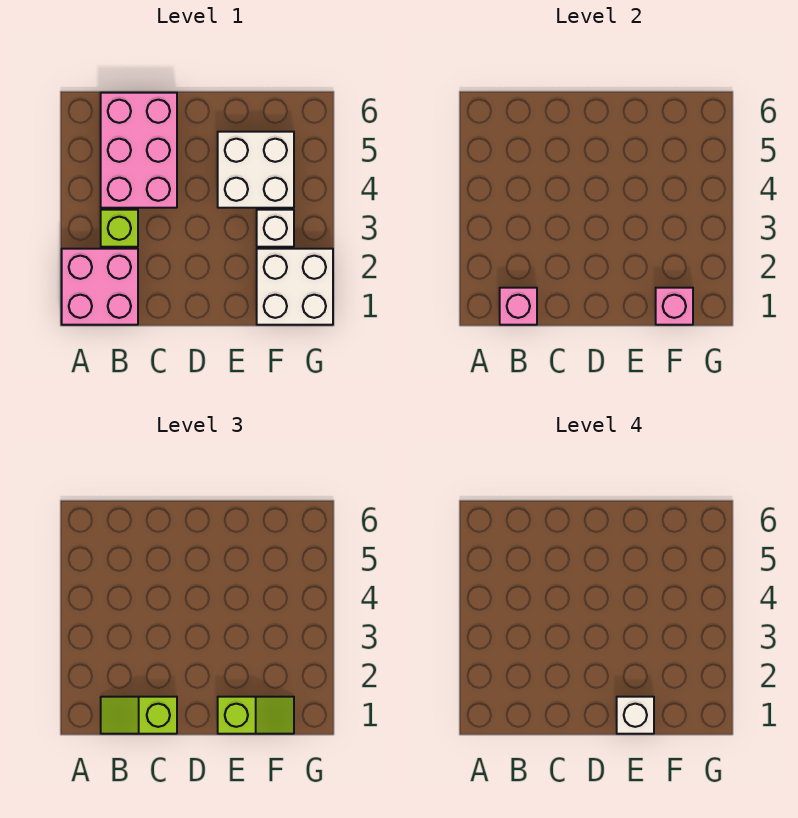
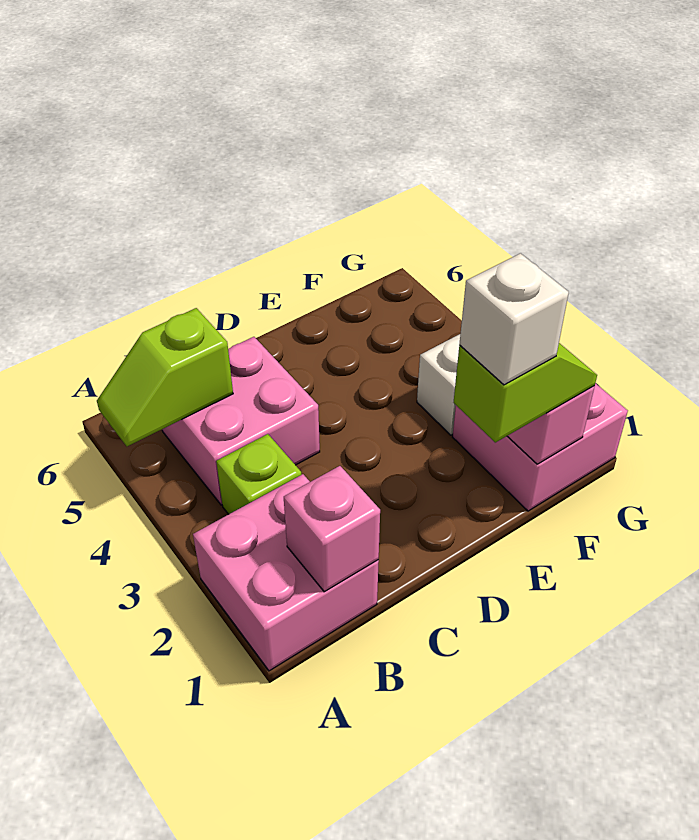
lime 1x2 slope [101,697,177,734] -> lime 1x2 slope moved to [97,308,233,446]
pink 2x3 brick [101,93,177,208] -> pink 2x2 brick [162,337,320,505]
white 2x2 brick [218,132,294,208] -> none
white 2x2 brick [257,249,333,325] -> pink 2x2 brick [453,383,628,511]

